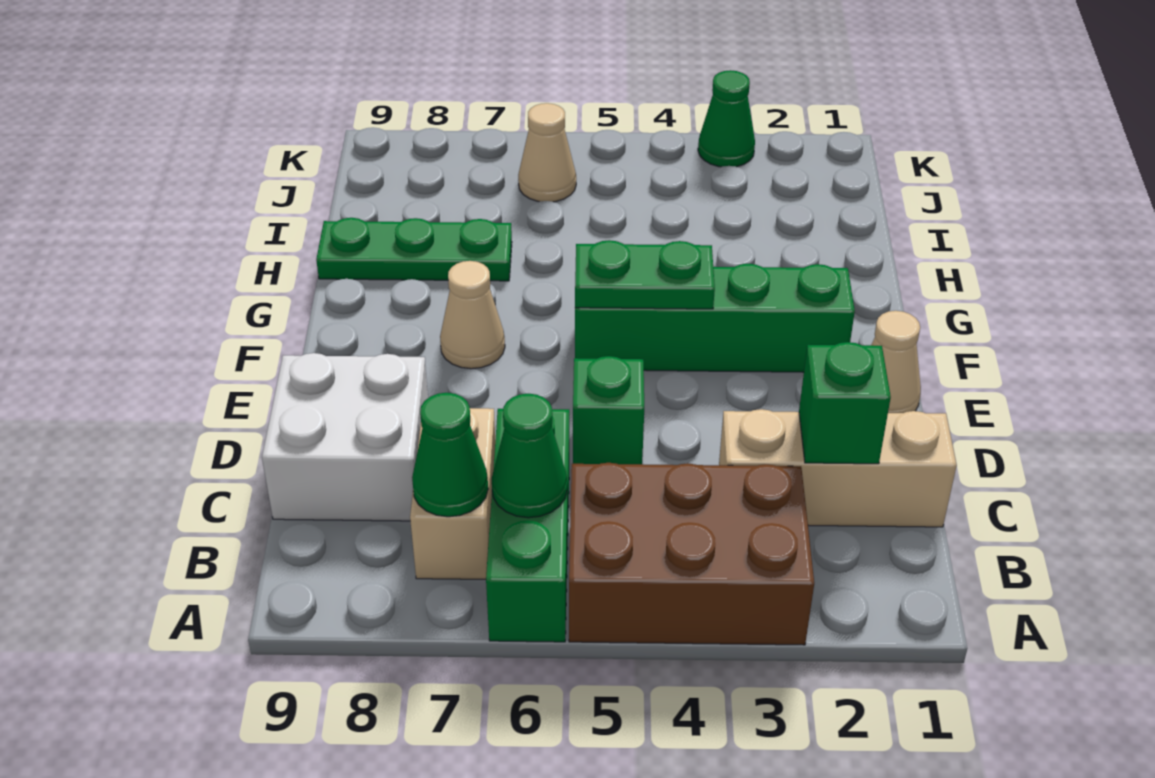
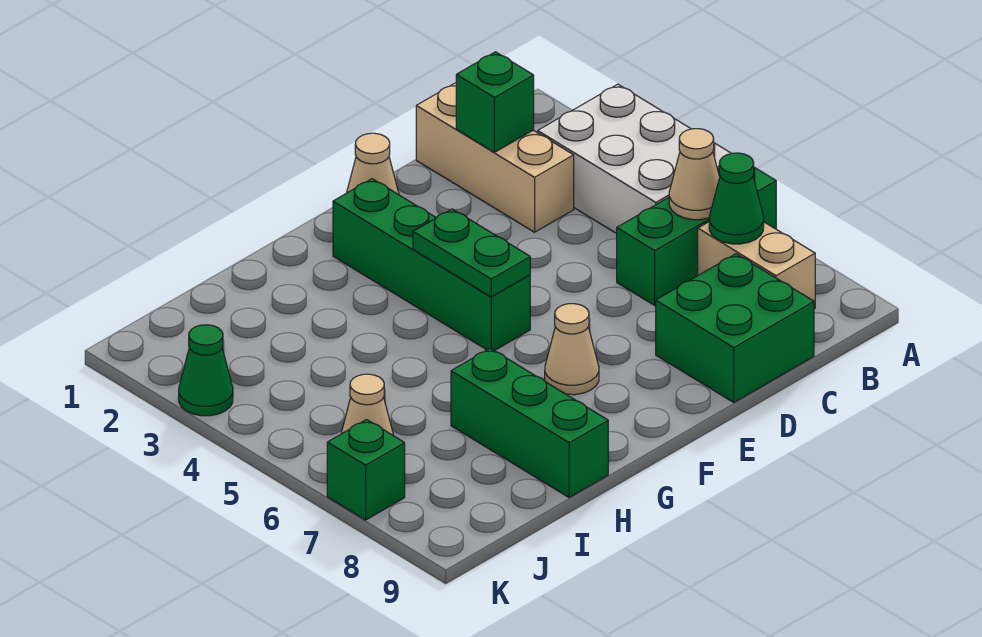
brown 2x3 brick [569,463,814,645] -> white 2x3 brick [538,84,731,234]
green 1x1 cone [492,394,567,518] -> tan 1x1 cone [669,129,720,220]
tan 1x2 brick [410,408,495,579] -> tan 1x2 brick turned to [698,222,815,309]
white 2x2 brick [262,353,428,521] -> green 2x2 brick [656,254,814,402]
green 1x1 brick [573,356,644,464] -> green 1x1 brick moved to [327,420,405,520]
green 1x3 plate [316,218,512,281] -> green 1x3 brick [451,348,608,497]

